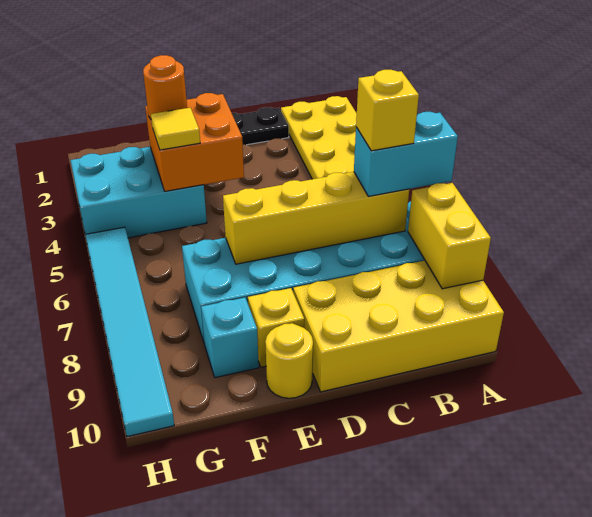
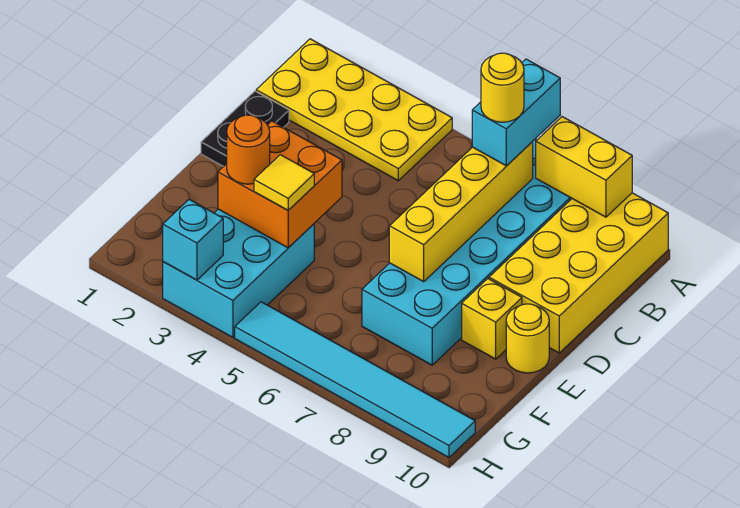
yellow 1x1 brick [356,70,419,151] -> yellow 1x1 round brick [481,53,524,122]
cyan 1x1 brick [201,298,259,378] -> cyan 1x1 brick moved to [163,199,223,280]

